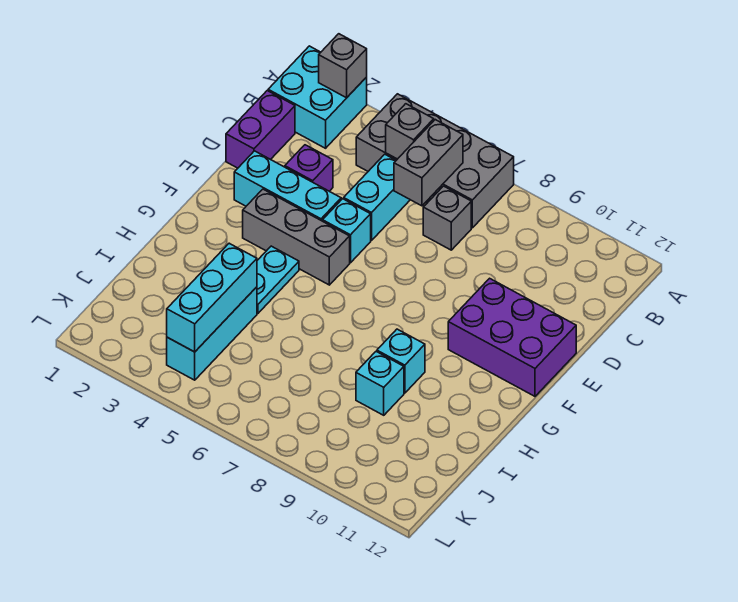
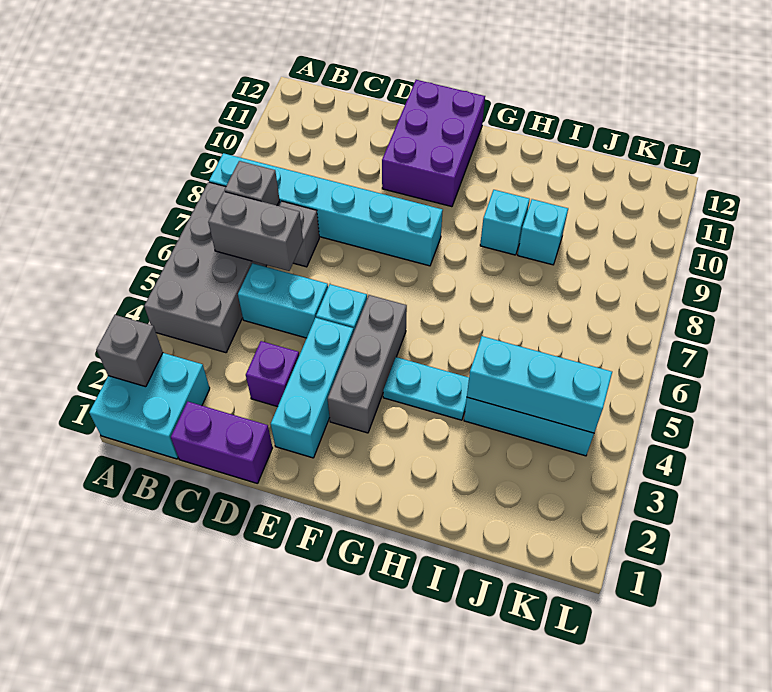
none -> cyan 1x6 brick [209,153,443,266]
grey 1x1 brick [386,104,434,159] -> grey 1x1 brick moved to [224,161,280,205]

